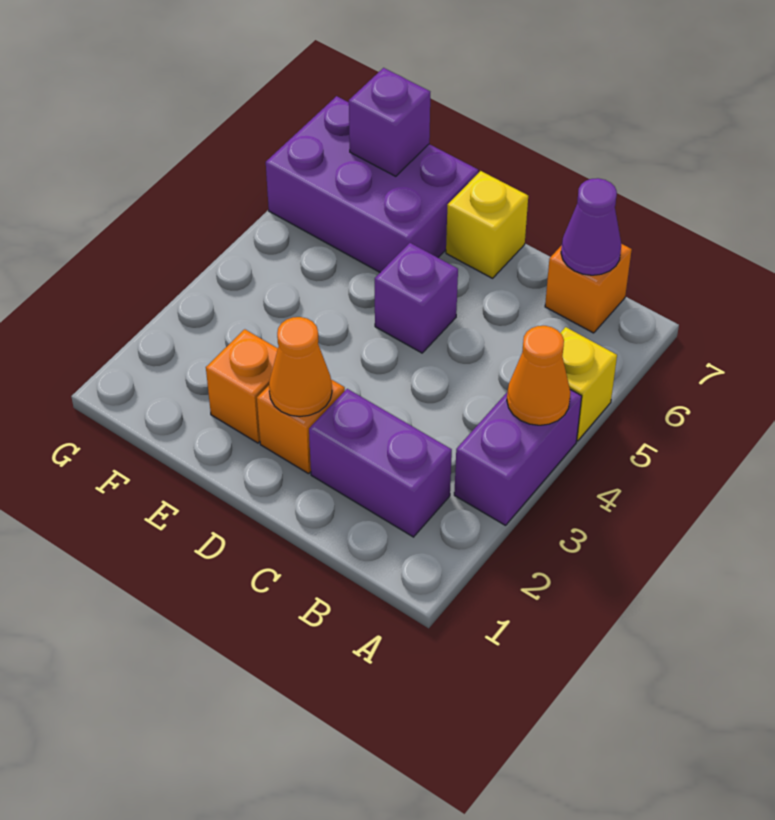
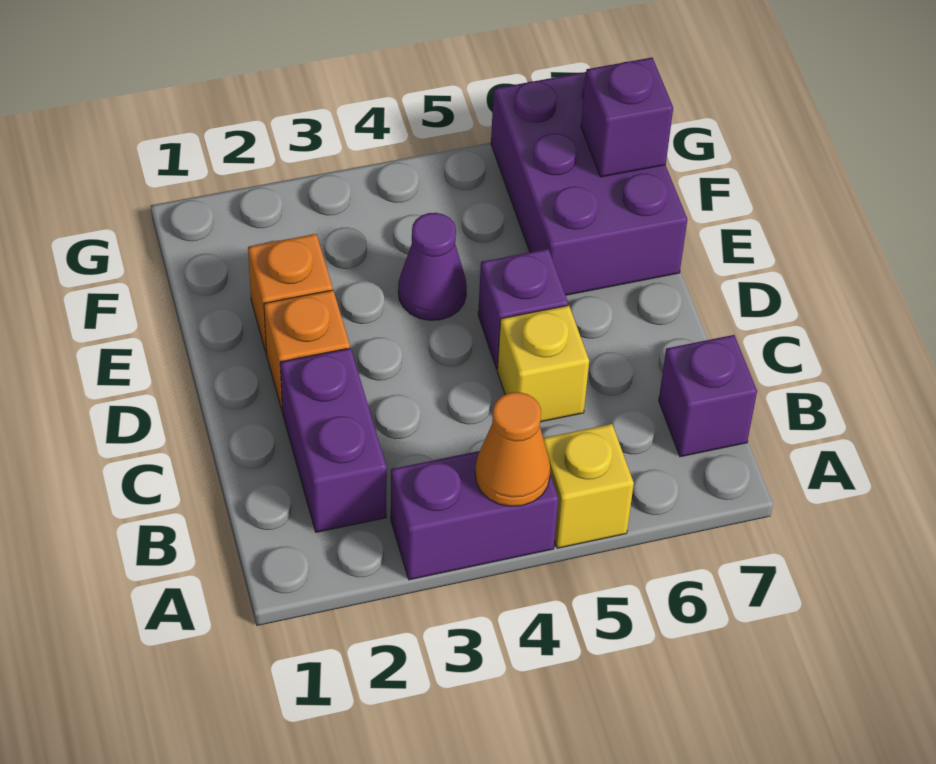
orange 1x1 brick [545,244,632,333] -> purple 1x1 brick [659,335,757,457]
purple 1x1 cone [561,178,621,275] -> purple 1x1 cone moved to [398,213,467,320]
orange 1x1 cone [269,317,332,417] -> none
yellow 1x1 brick [446,171,528,278] -> yellow 1x1 brick moved to [497,305,589,422]

